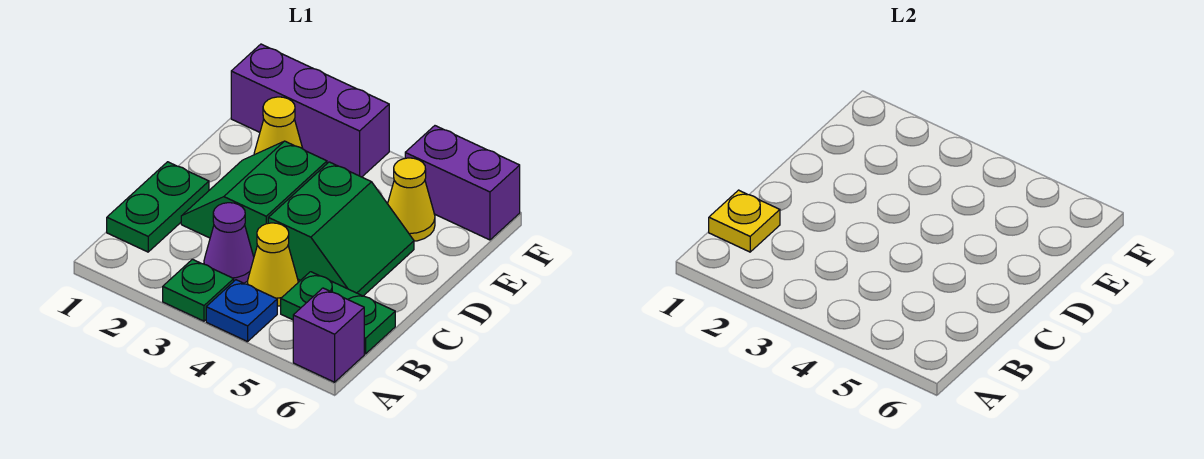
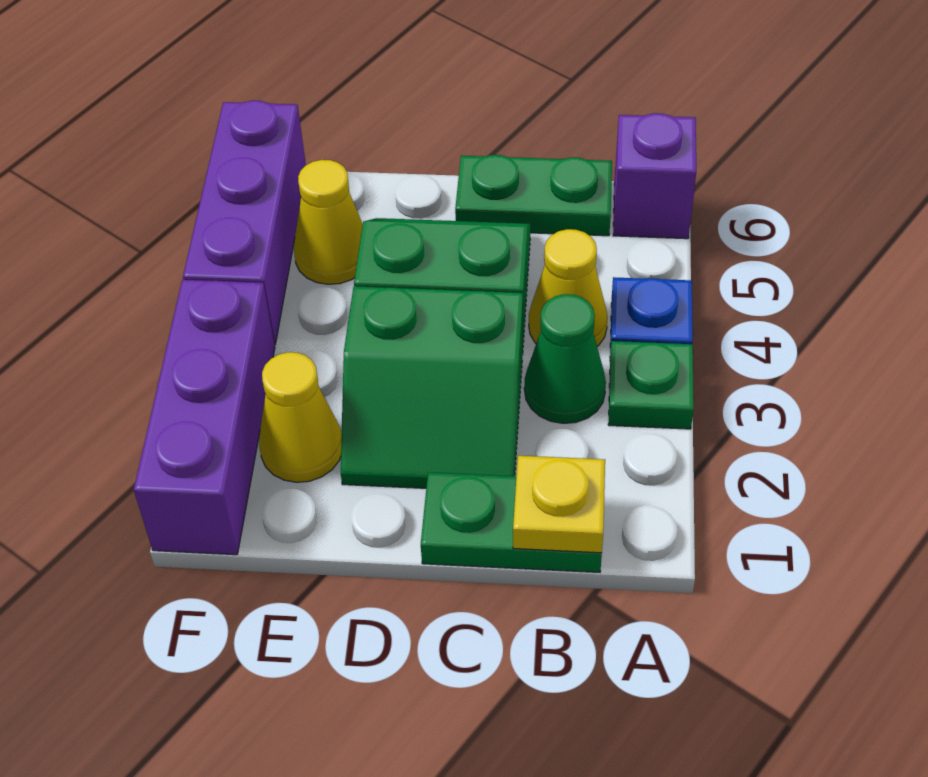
purple 1x1 cone [204,203,254,283] -> green 1x1 cone [524,294,606,423]
green 1x2 plate [281,272,395,354] -> green 1x2 plate turned to [455,155,612,236]
purple 1x2 brick [405,126,520,240] -> purple 1x3 brick [183,101,306,345]

